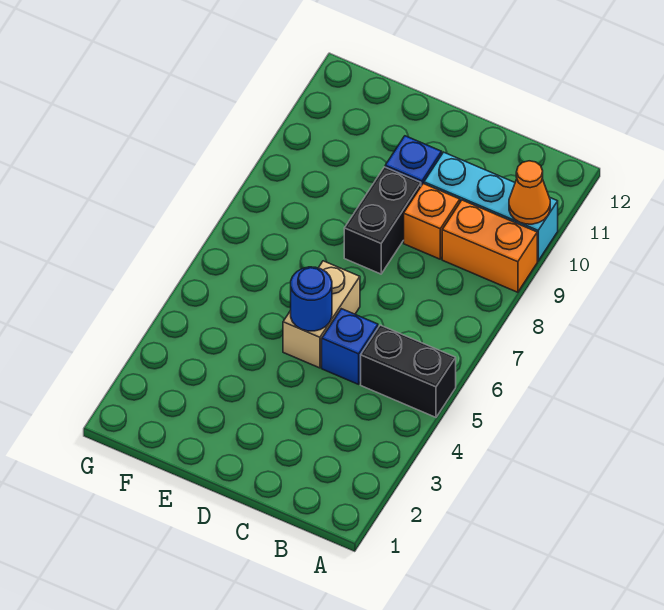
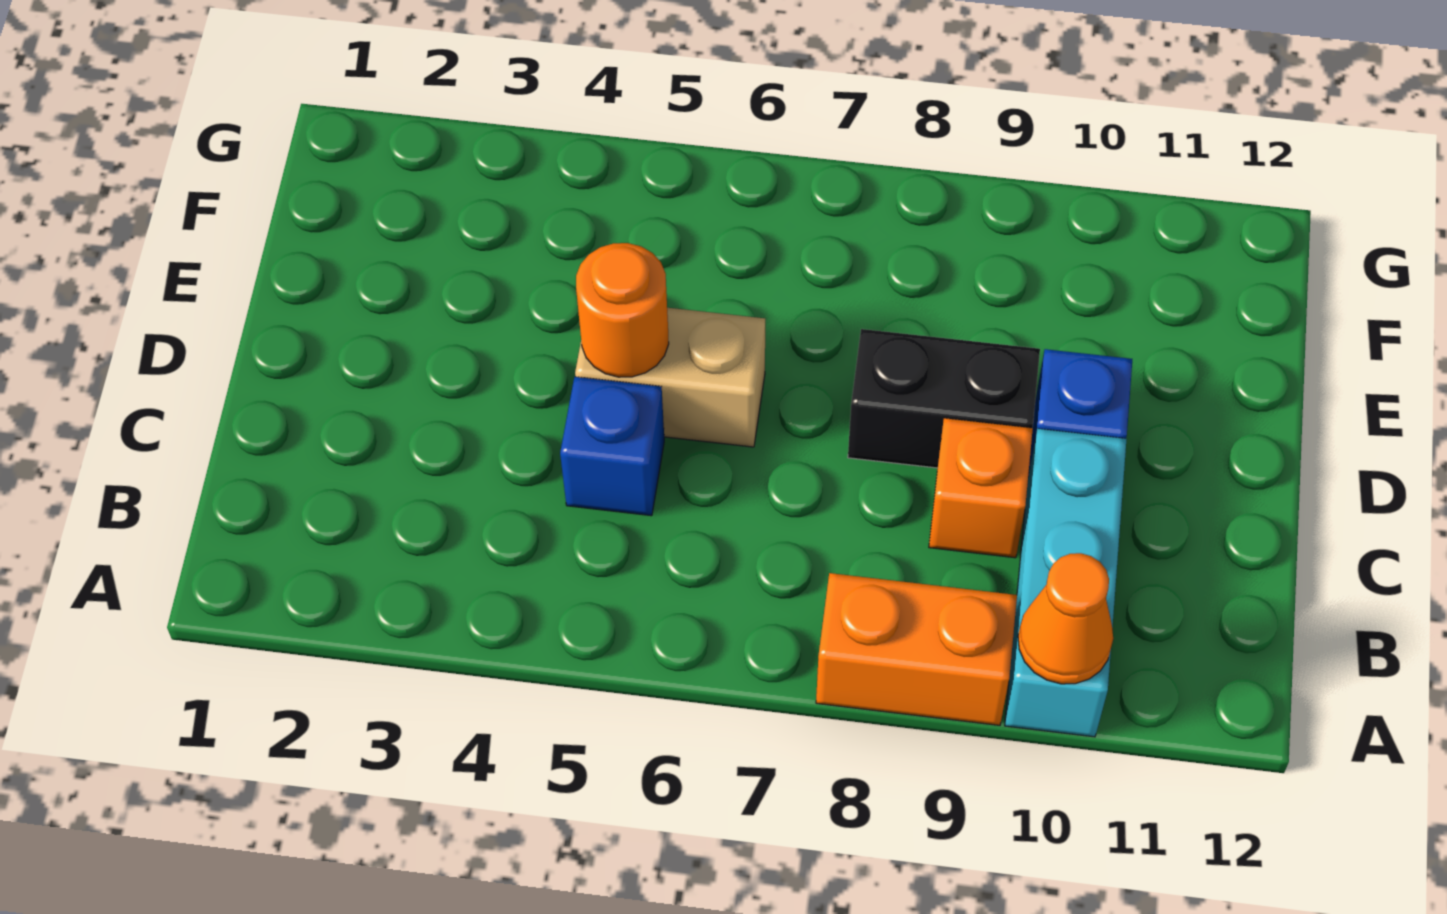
black 1x2 brick [361,325,456,417] -> none
orange 1x2 brick [442,200,537,292] -> orange 1x2 brick turned to [816,573,1017,725]
blue 1x1 round brick [291,267,332,331] -> orange 1x1 round brick [576,243,669,377]

